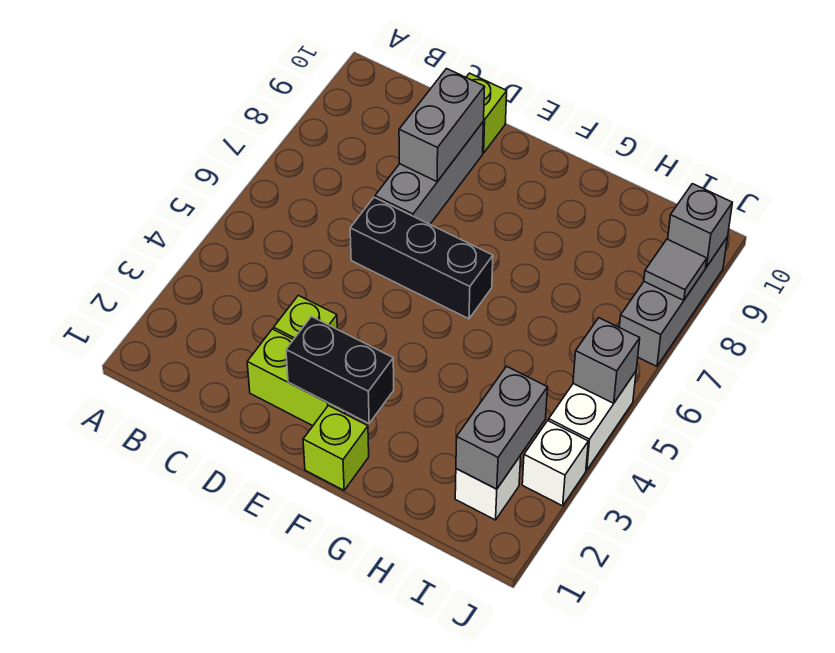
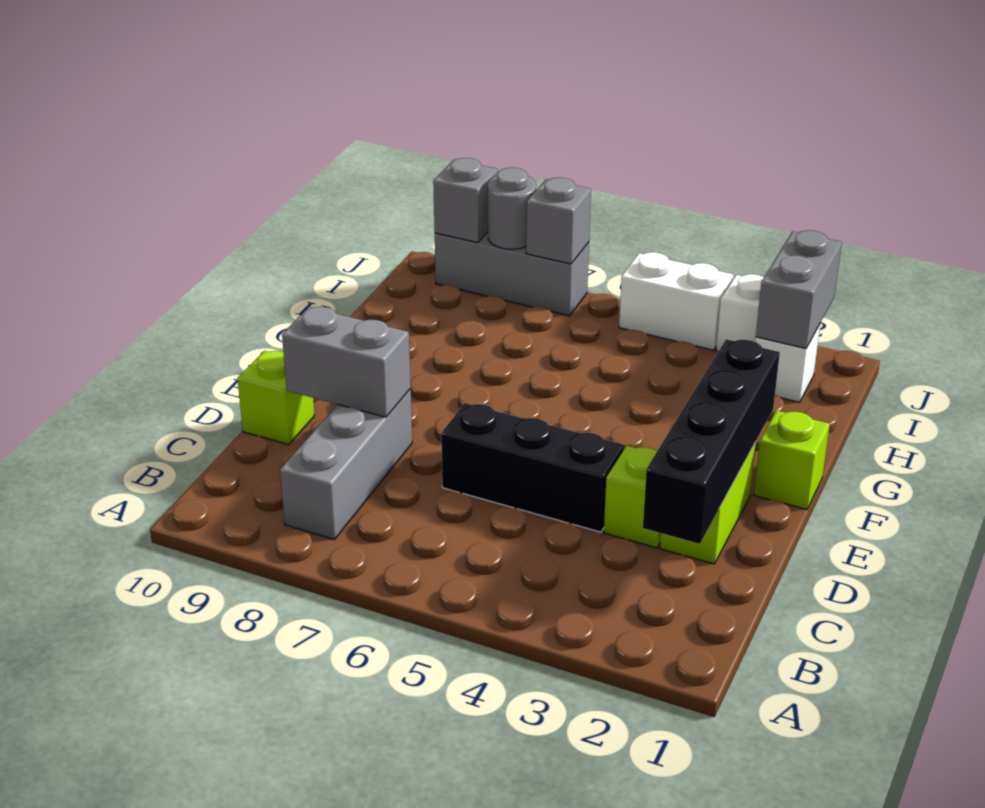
black 1x3 brick [350,198,493,319] -> black 1x3 brick turned to [441,403,624,532]
grey 1x3 brick [375,121,484,224] -> grey 1x3 brick turned to [280,389,412,539]
black 1x2 brick [286,317,394,423] -> black 1x4 brick [643,339,780,544]
grey 1x2 brick [456,366,548,489] -> grey 1x2 brick turned to [756,230,842,348]
grey 1x1 brick [573,318,640,403] -> grey 1x1 brick moved to [526,178,591,264]
grey 1x1 tile [644,239,707,300] -> grey 1x1 round brick [488,168,536,249]

